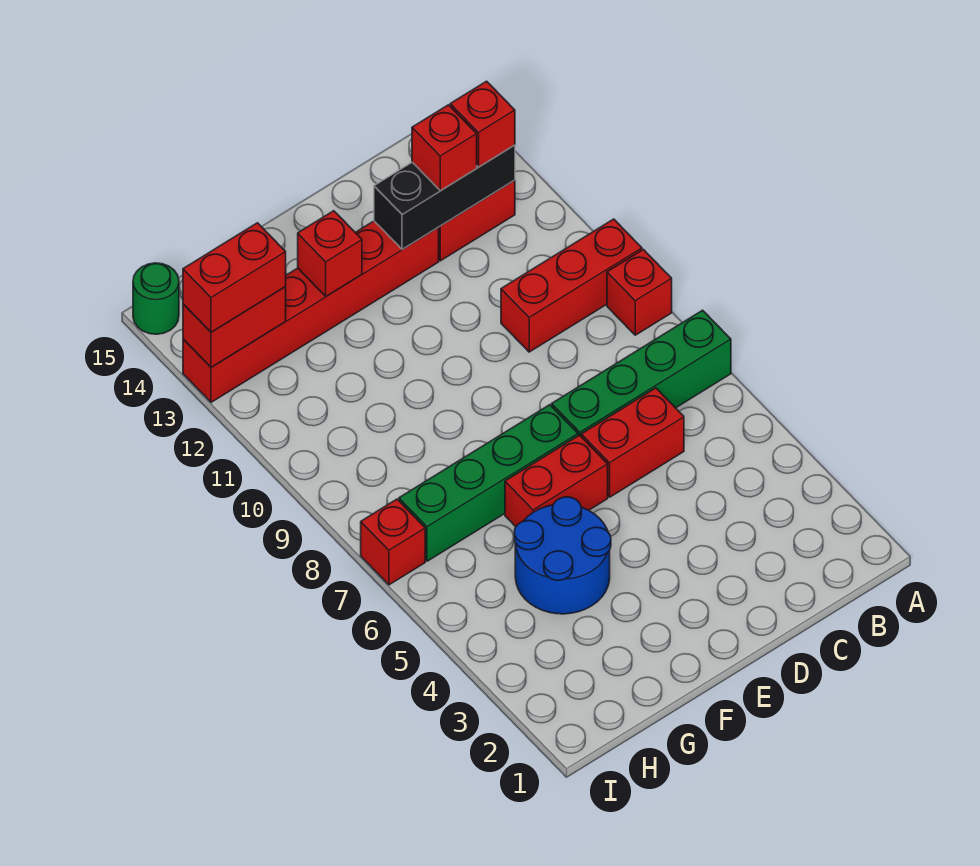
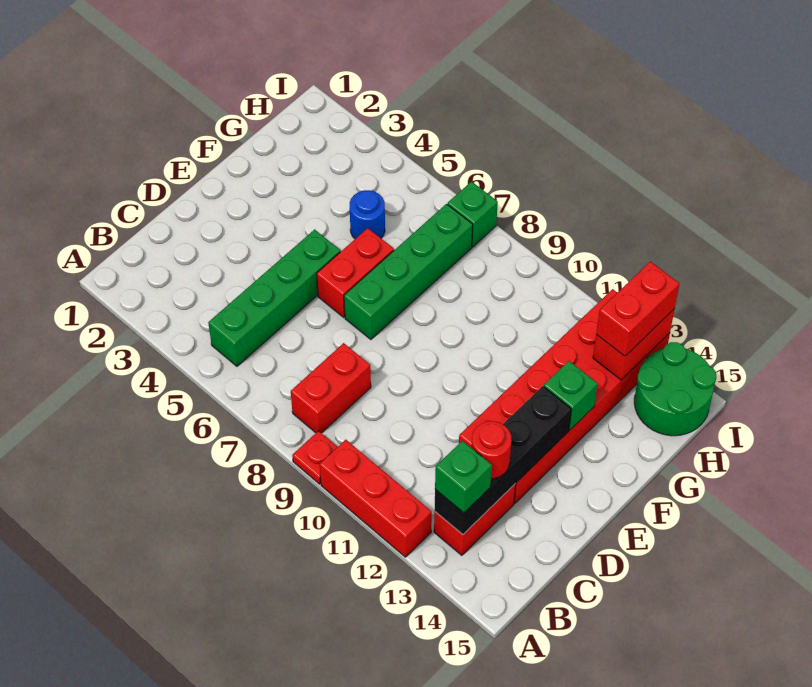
green 1x4 brick [552,310,731,436] -> green 1x4 brick moved to [208,230,340,366]
red 1x1 brick [607,249,672,335] -> red 1x1 plate [292,431,337,484]
red 1x3 brick [501,219,642,352] -> red 1x3 brick turned to [319,440,432,557]
black 1x3 brick [374,145,515,249] -> black 1x4 brick [434,386,571,535]
red 1x1 brick [450,81,515,167] -> green 1x1 brick [435,441,492,513]
red 1x2 brick [581,388,684,497] -> red 1x2 brick moved to [291,343,371,433]
red 1x1 brick [412,105,477,191] -> red 1x1 round brick [472,421,512,479]
red 1x6 brick [183,221,439,402] -> red 2x6 brick [459,289,670,503]
blue 2x2 round brick [514,497,611,614] -> blue 1x1 round brick [350,190,385,239]
red 1x1 brick [298,211,362,296] -> green 1x1 brick [544,361,598,430]
red 1x1 brick [361,499,425,585] -> green 1x1 brick [447,182,498,247]
green 1x1 round brick [133,263,179,334] -> green 2x2 round brick [634,342,717,436]

